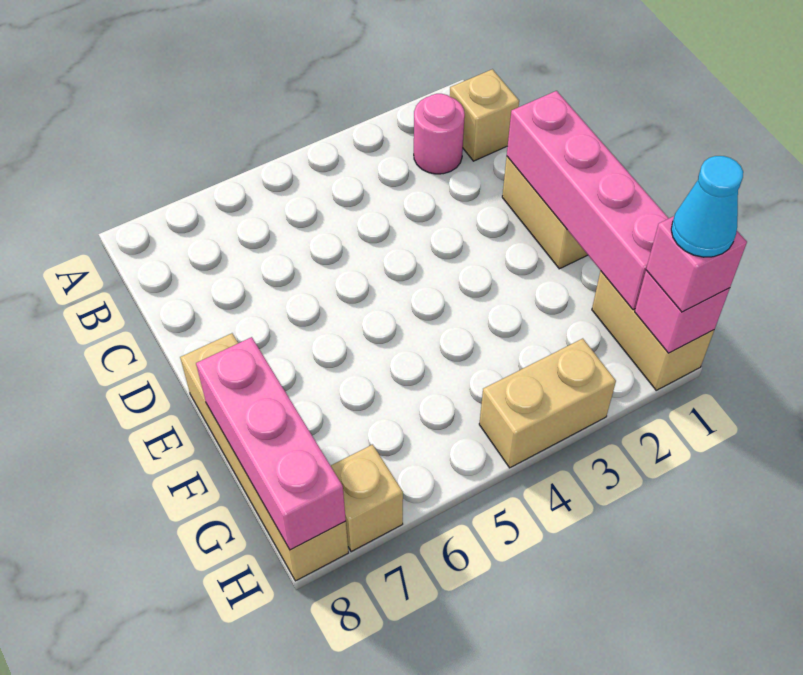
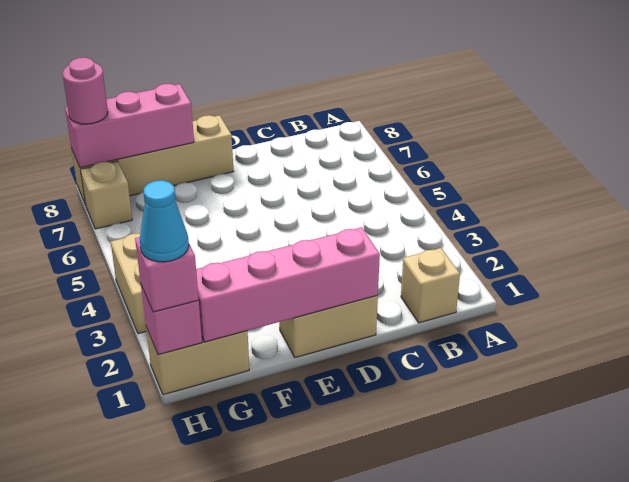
pink 1x1 round brick [414,94,465,174] -> pink 1x1 round brick moved to [62,57,108,124]

